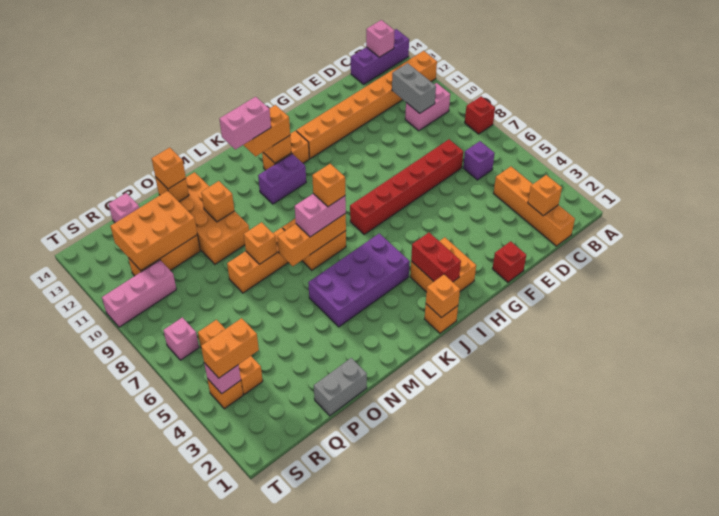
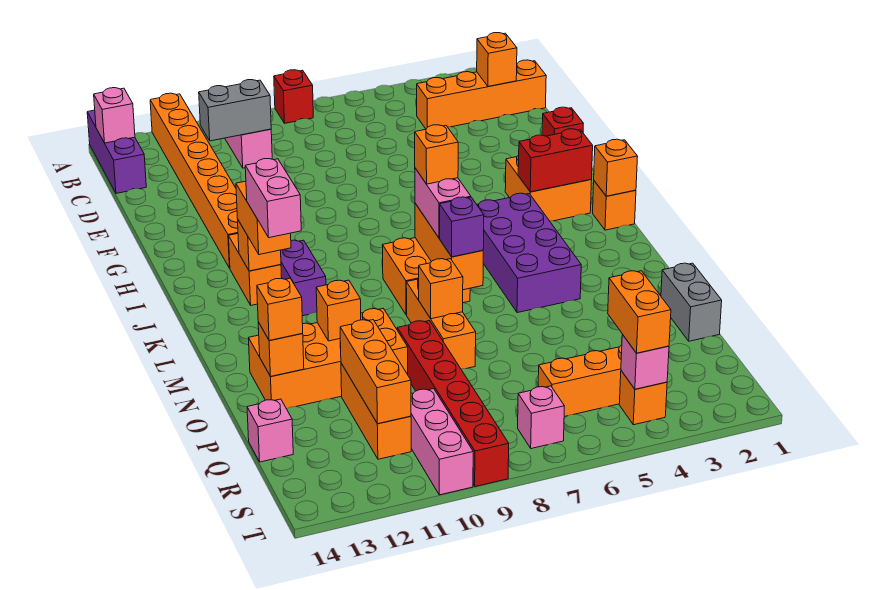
purple 1x1 brick [463,141,495,180] -> purple 1x1 brick moved to [440,197,484,257]
red 1x6 brick [350,140,463,234] -> red 1x6 brick moved to [397,321,509,487]
orange 2x3 brick [110,191,197,271] -> orange 1x3 brick [340,320,411,424]

